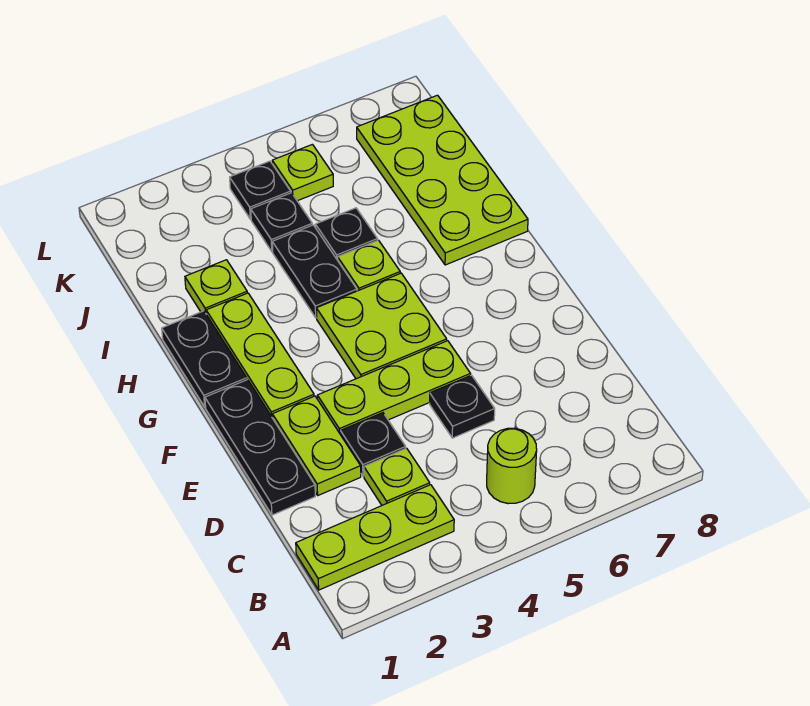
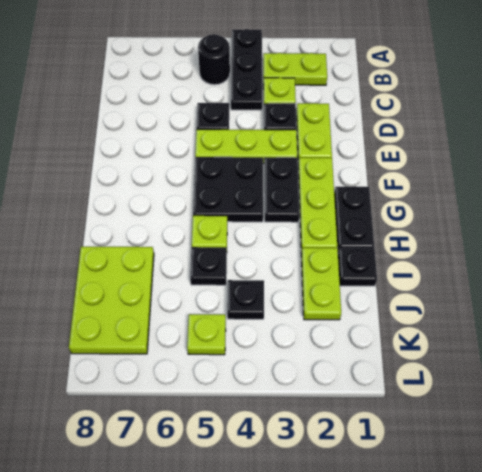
lime 1x3 plate [296,485,454,590] -> lime 1x2 plate [263,53,327,85]
lime 1x1 round brick [487,428,537,504] -> black 1x1 round brick [198,34,230,85]
black 1x3 plate [205,380,315,515] -> black 1x3 plate moved to [231,29,262,110]
lime 2x2 plate [316,273,447,379] -> black 2x2 plate [193,157,263,222]
black 1x2 plate [272,225,357,318] -> black 1x2 plate moved to [264,157,299,222]
lime 2x4 plate [357,95,528,265] -> lime 2x3 plate [69,247,154,354]
lime 1x1 plate [185,260,247,313] -> lime 1x2 plate [301,248,341,320]
black 1x1 plate [230,161,291,219] -> black 1x1 plate moved to [338,248,377,286]

